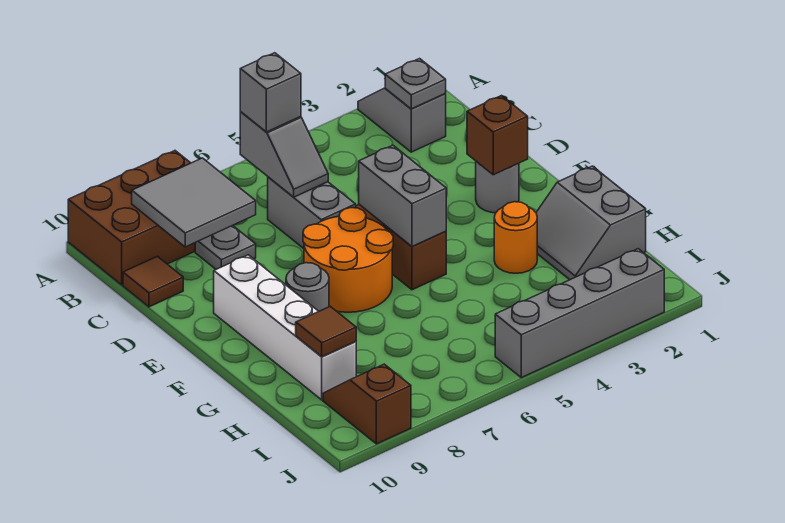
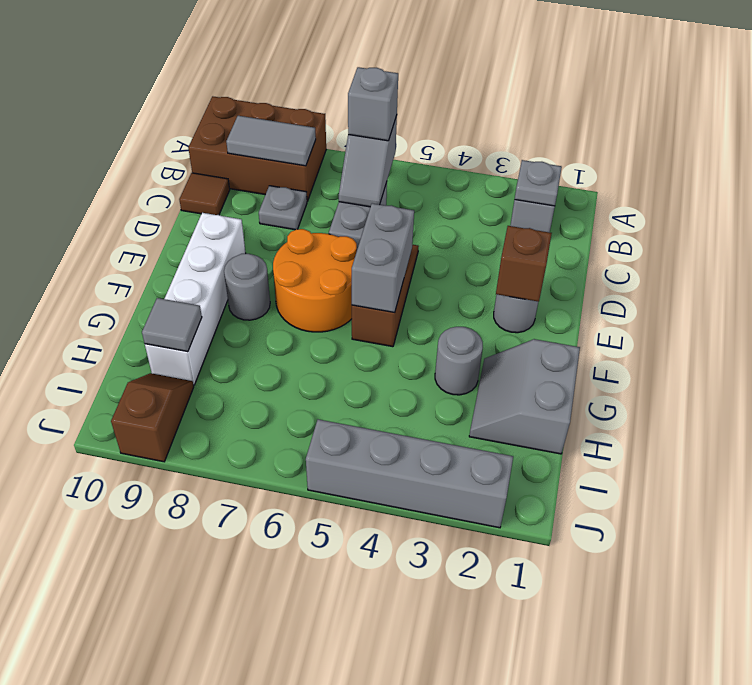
grey 2x2 tile [132,158,256,247] -> grey 1x2 tile [226,116,316,166]
orange 1x1 round brick [494,202,537,273] -> grey 1x1 round brick [435,327,483,395]
brown 1x1 tile [296,306,356,357] -> grey 1x1 tile [142,298,202,352]

